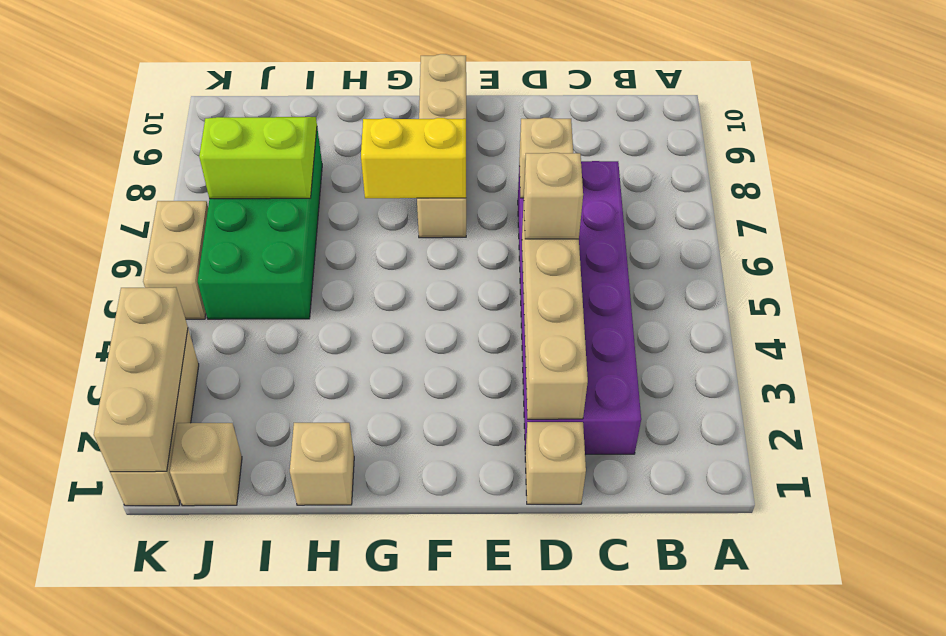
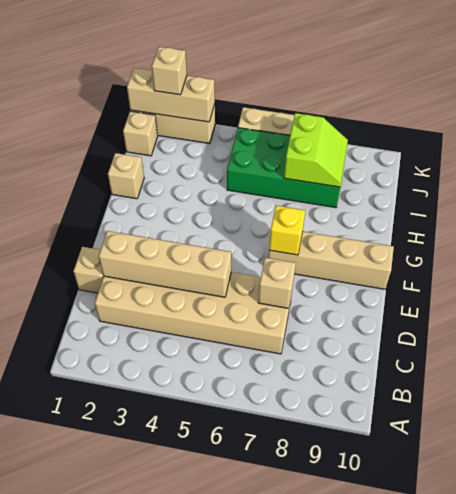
purple 2x6 brick [518,161,641,454] -> tan 2x6 brick [95,272,293,354]
tan 1x1 brick [524,153,583,239] -> tan 1x1 brick moved to [152,47,187,95]
yellow 1x2 brick [361,118,466,198] -> yellow 1x1 brick [269,206,305,255]

